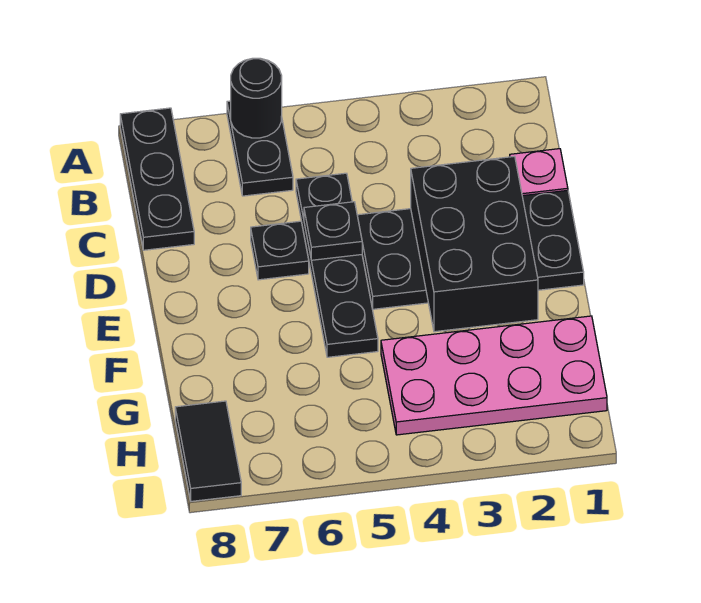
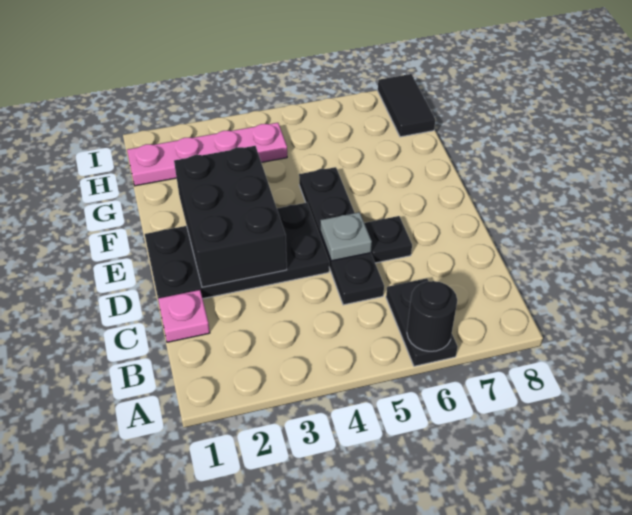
black 1x3 plate [120,108,194,250] -> none
black 1x1 plate [304,202,362,260] -> grey 1x1 plate [320,212,372,261]
pink 2x4 plate [381,316,607,435] -> pink 1x4 plate [127,123,287,186]

